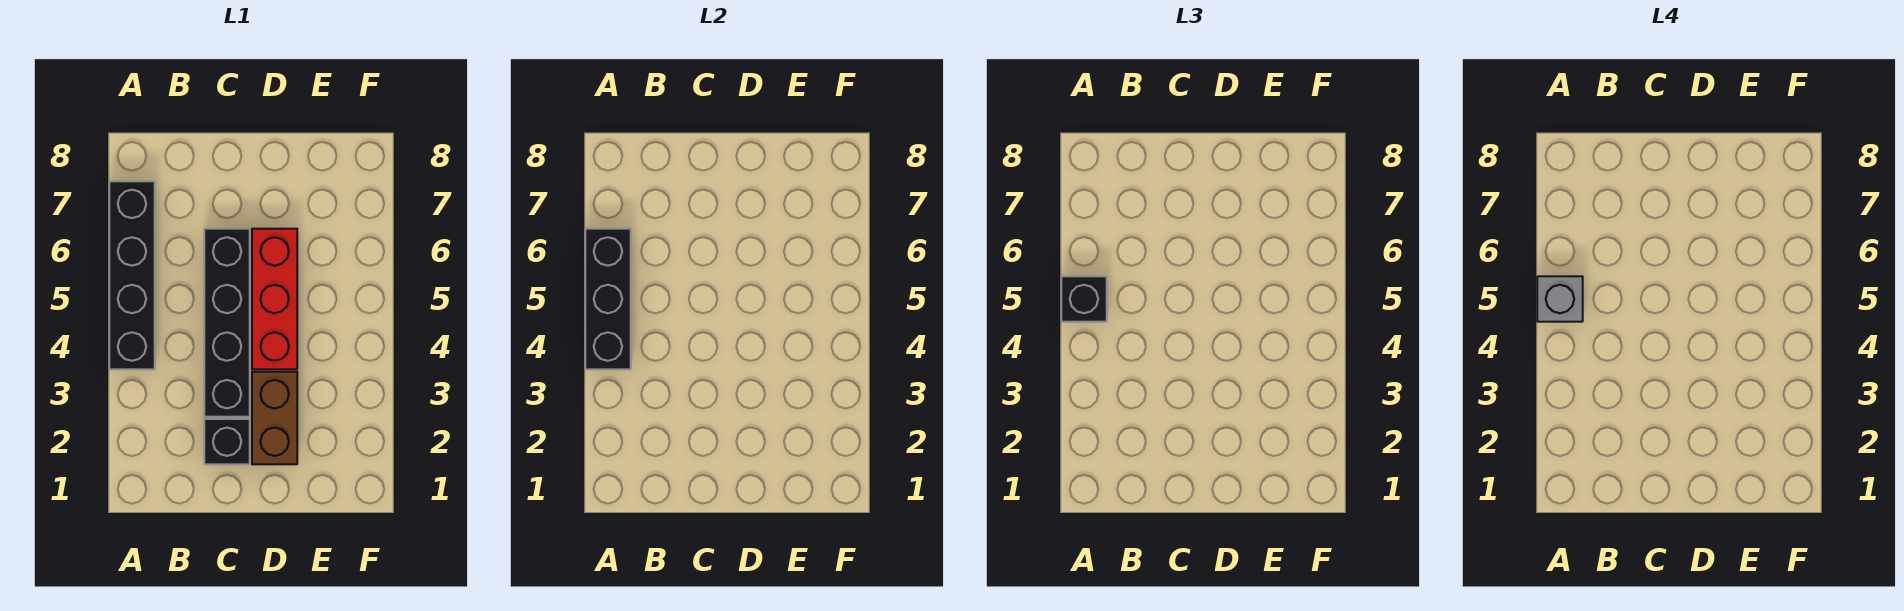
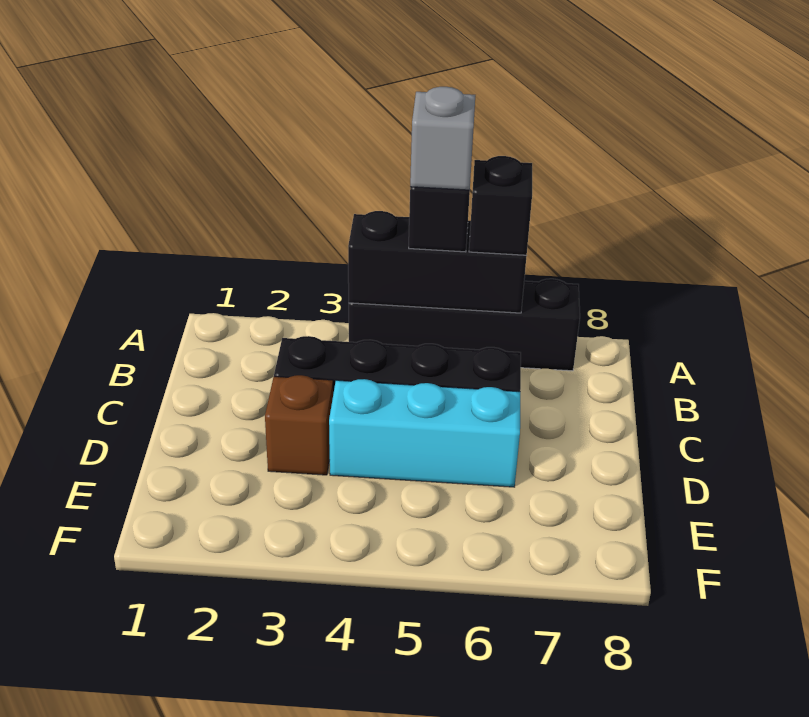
black 1x1 brick [204,419,250,464] -> black 1x1 brick moved to [469,156,532,255]
brown 1x2 brick [252,372,297,464] -> brown 1x1 brick [265,375,333,475]
red 1x3 brick [252,229,297,369] -> cyan 1x3 brick [329,379,520,487]

